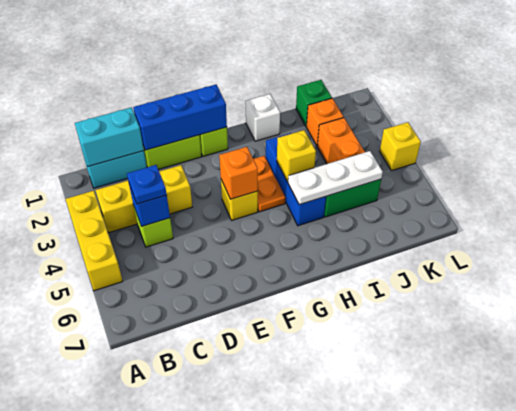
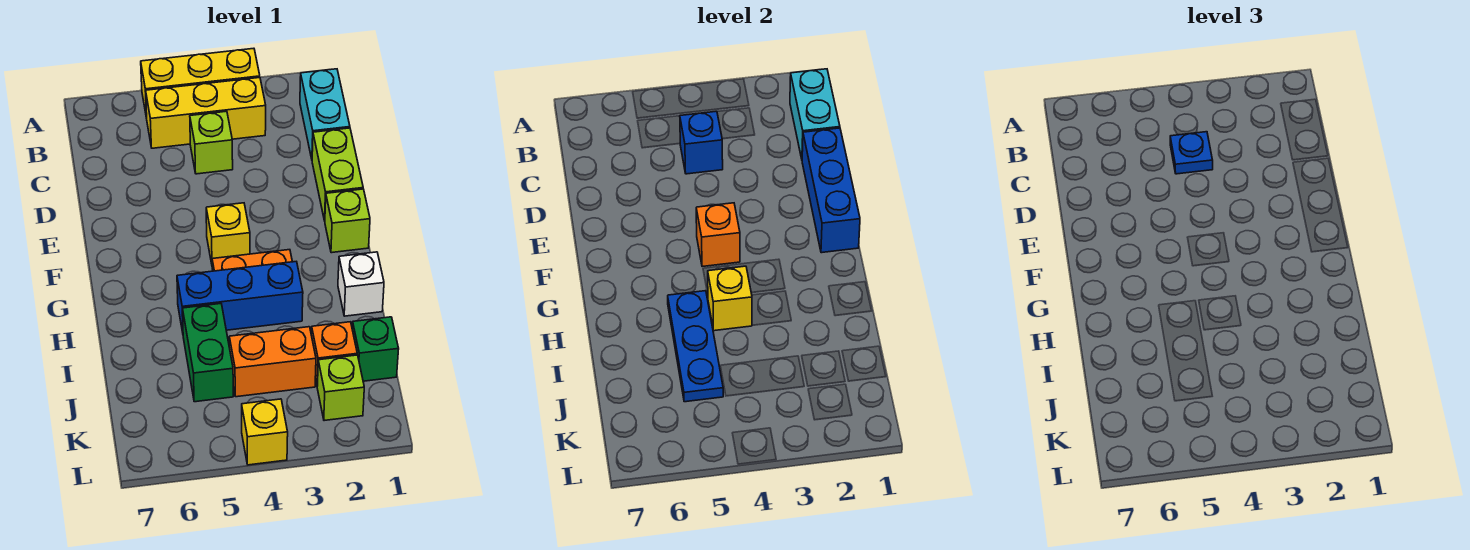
yellow 1x3 brick [96,165,192,233] -> yellow 1x3 brick turned to [146,78,266,148]
white 1x3 plate [288,151,383,205] -> blue 1x3 plate [668,291,723,402]
none -> lime 1x1 brick [317,355,364,421]

